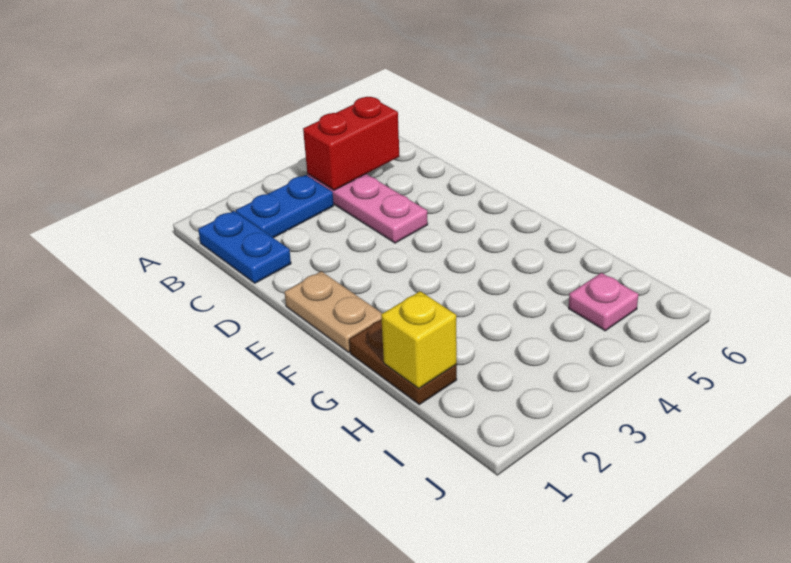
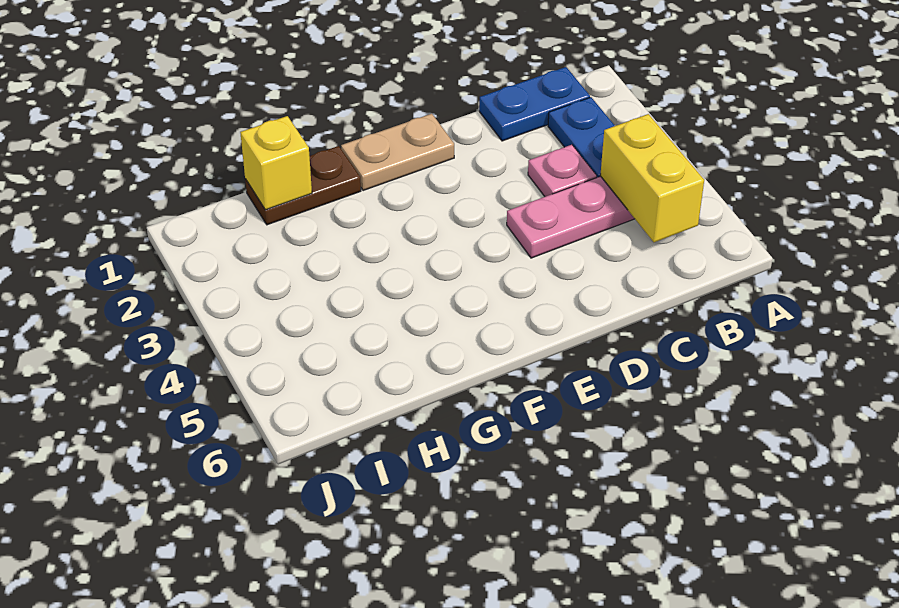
red 1x2 brick [303,97,399,190] -> yellow 1x2 brick [600,114,704,242]
pink 1x1 plate [569,273,638,331] -> pink 1x1 plate moved to [528,145,597,197]

